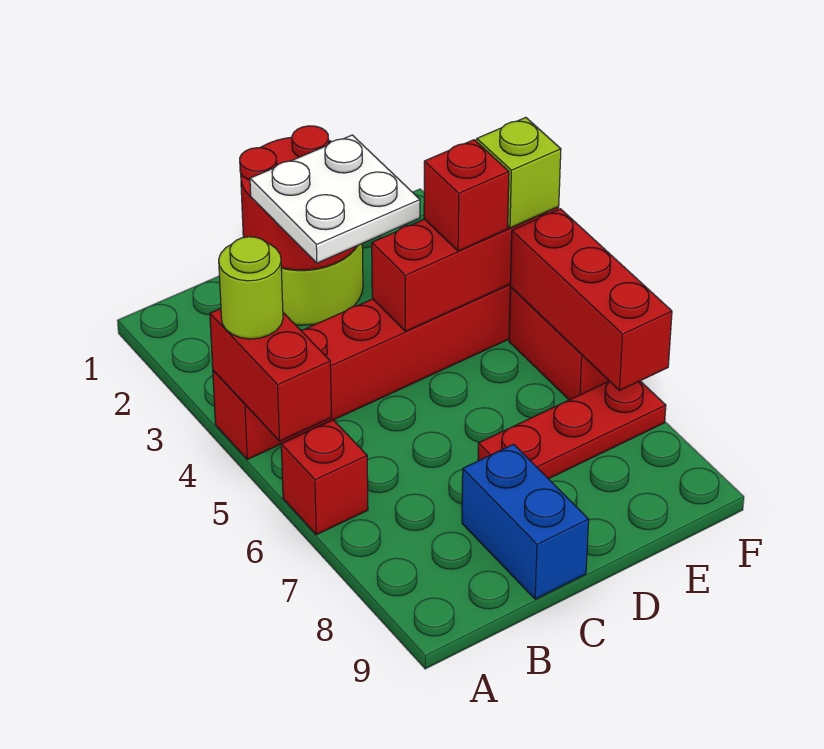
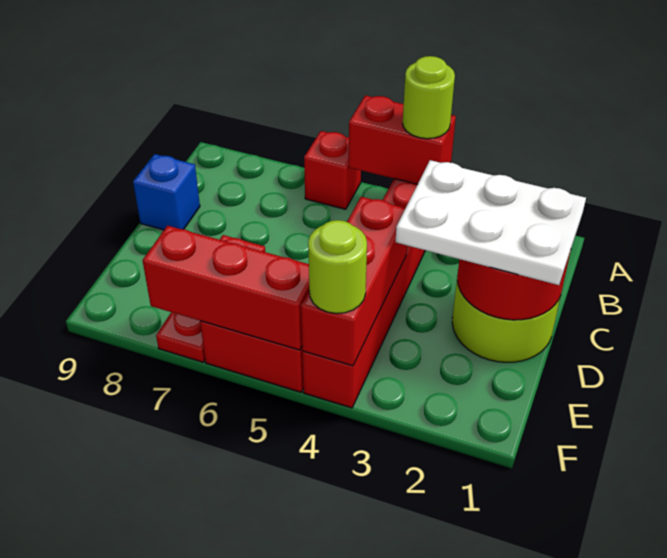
white 2x2 plate [250,135,420,263] -> white 2x3 plate [396,160,586,285]
blue 1x2 brick [462,444,589,599] -> blue 1x1 brick [133,154,200,230]
red 1x1 brick [424,140,509,251] -> none
lime 1x1 brick [477,117,561,228] -> lime 1x1 round brick [308,220,367,313]

